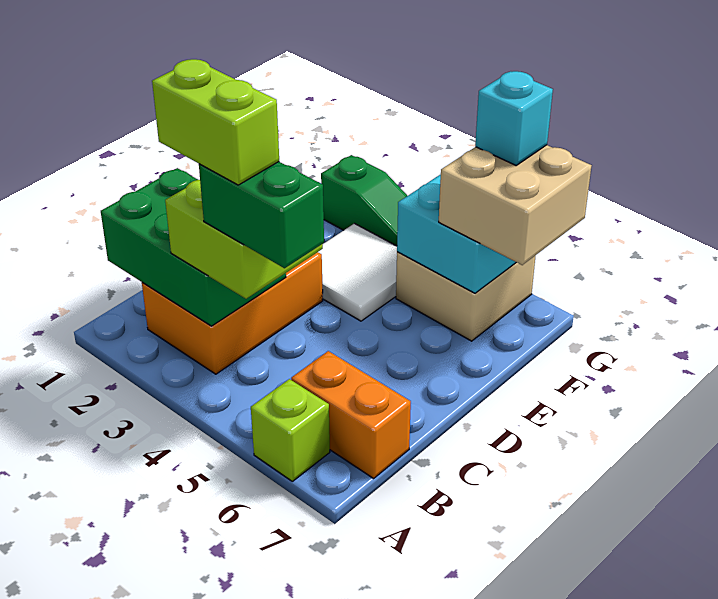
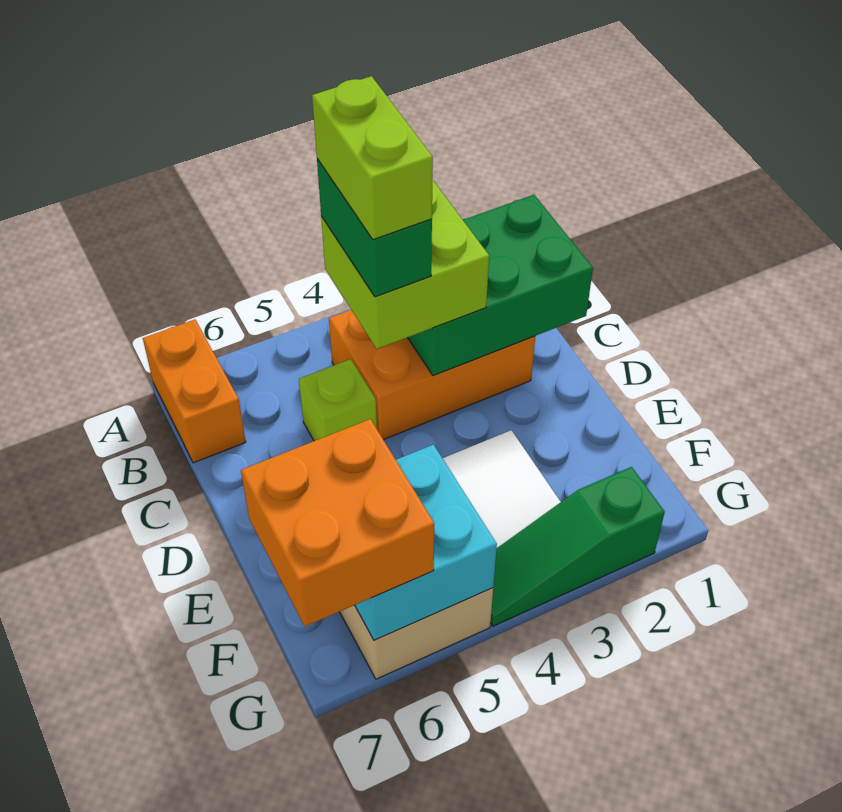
lime 1x1 brick [251,379,330,481] -> lime 1x1 brick moved to [299,359,377,441]
orange 2x3 brick [142,252,323,374] -> orange 2x3 brick turned to [329,310,535,440]
lime 1x2 brick [152,59,279,185] -> lime 1x2 brick turned to [312,76,433,240]
green 1x2 brick [199,162,324,268] -> green 1x2 brick turned to [317,159,432,297]
orange 1x2 brick [291,351,411,478] -> orange 1x2 brick turned to [143,320,246,463]
tan 2x2 brick [439,145,592,265] -> orange 2x2 brick [241,419,434,626]
cyan 1x1 brick [475,71,553,165] -> none

